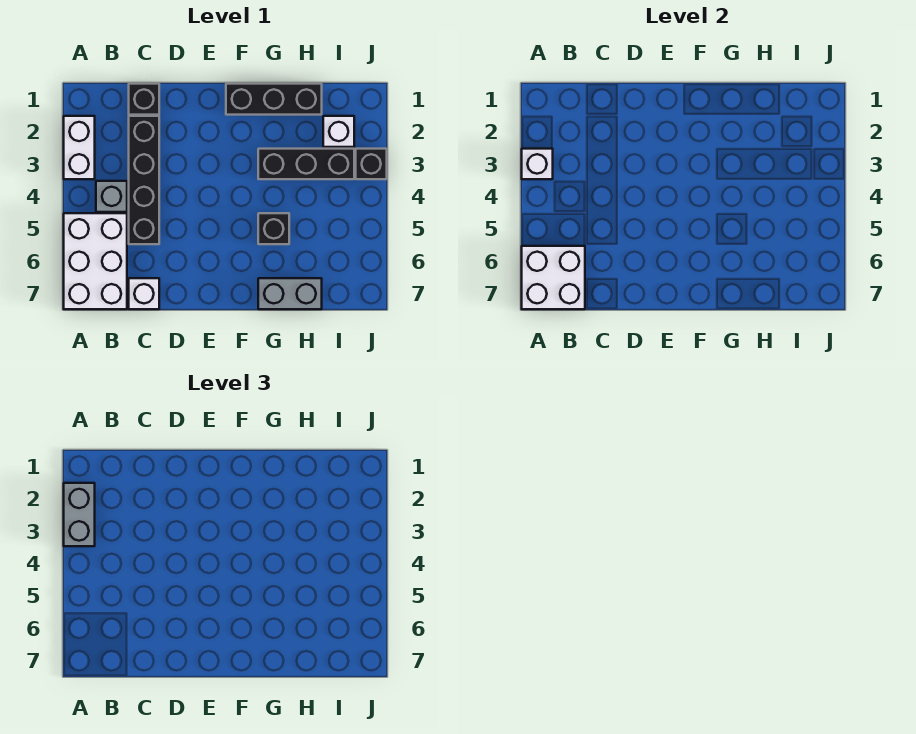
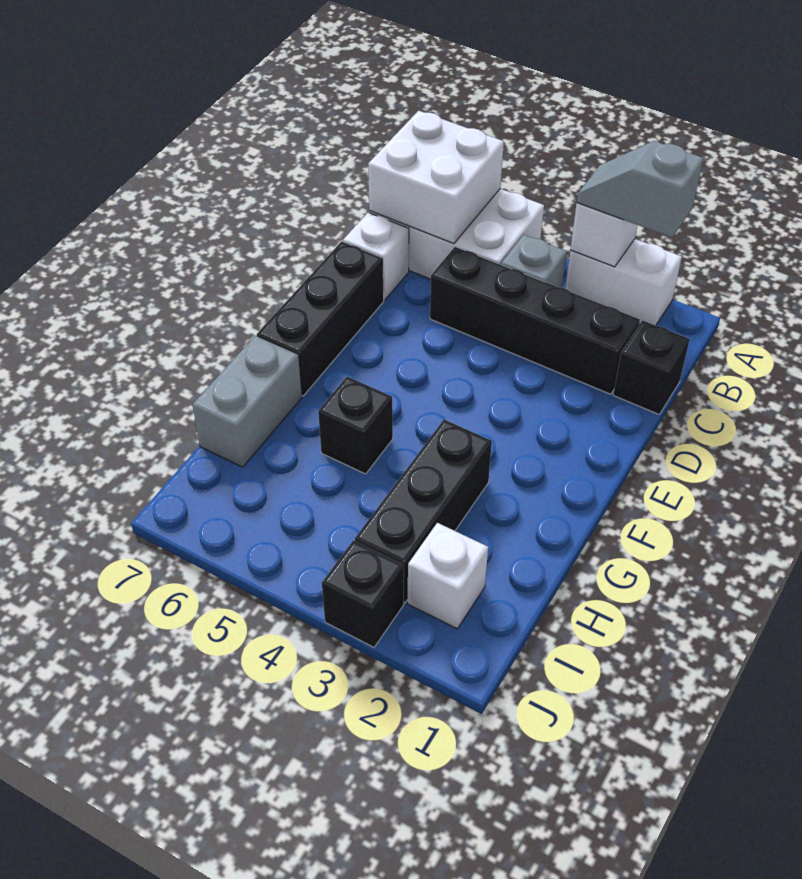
grey 1x2 brick [64,483,95,546] -> grey 1x2 slope [577,141,703,238]
black 1x3 brick [226,84,322,115] -> black 1x3 brick moved to [257,241,384,396]

